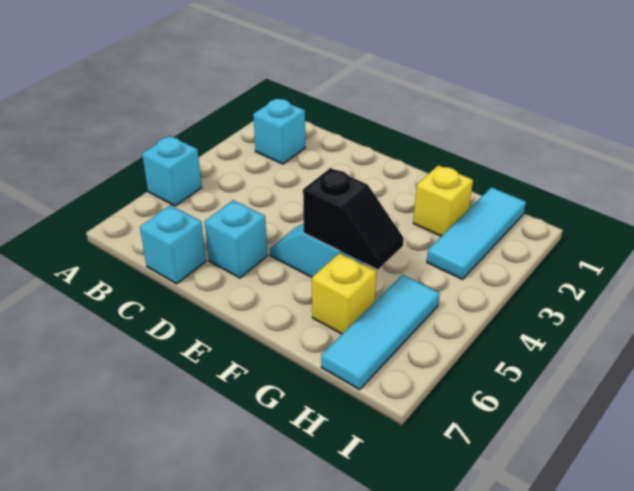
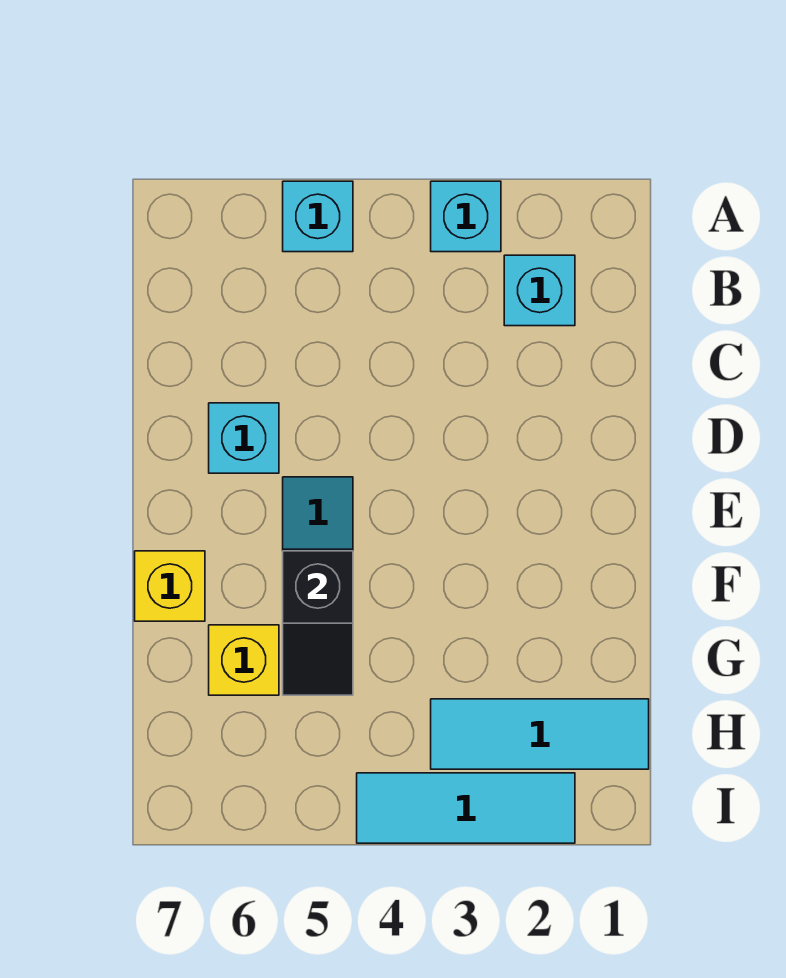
cyan 1x1 brick [140,205,206,284] -> cyan 1x1 brick moved to [431,181,501,252]
yellow 1x1 brick [413,165,473,236] -> yellow 1x1 brick moved to [135,551,205,621]
cyan 1x3 tile [321,275,440,389] -> cyan 1x3 tile moved to [357,773,575,843]

